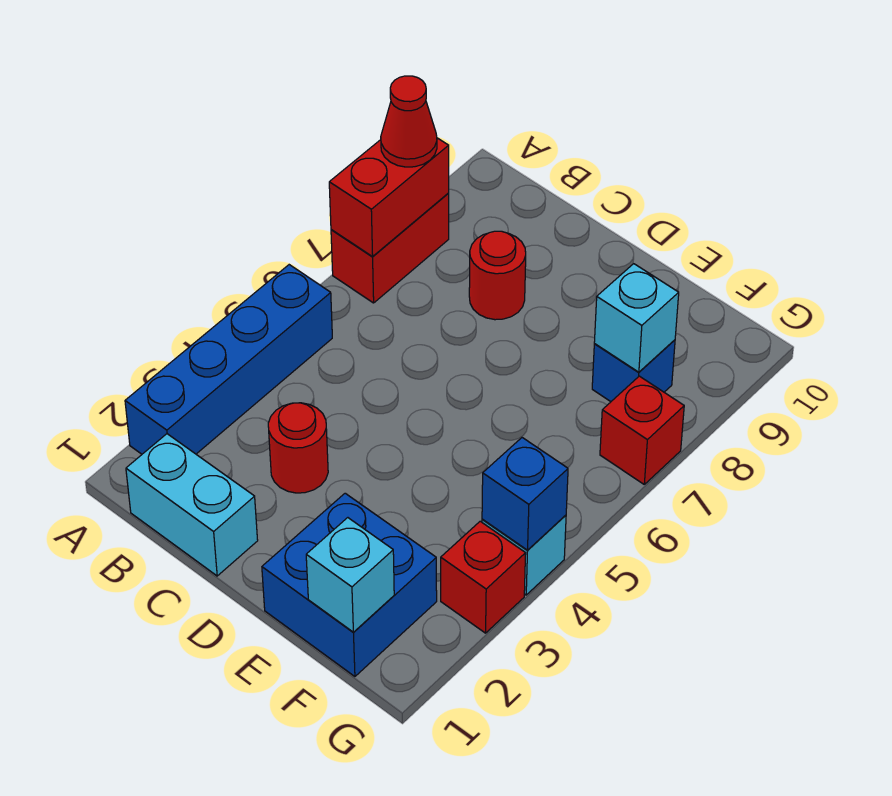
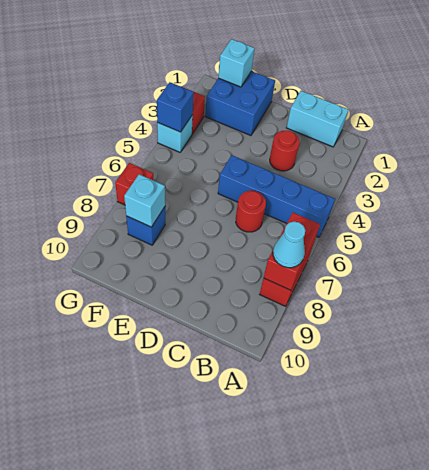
blue 1x4 brick [125,265,332,454] -> blue 1x4 brick turned to [218,155,335,237]
red 1x1 cone [381,76,437,167] -> cyan 1x1 cone [273,222,305,268]
red 1x1 round brick [469,231,526,320] -> red 1x1 round brick moved to [236,191,266,232]

